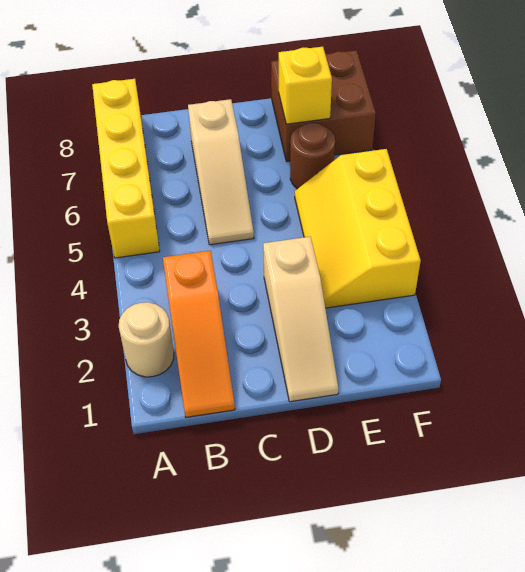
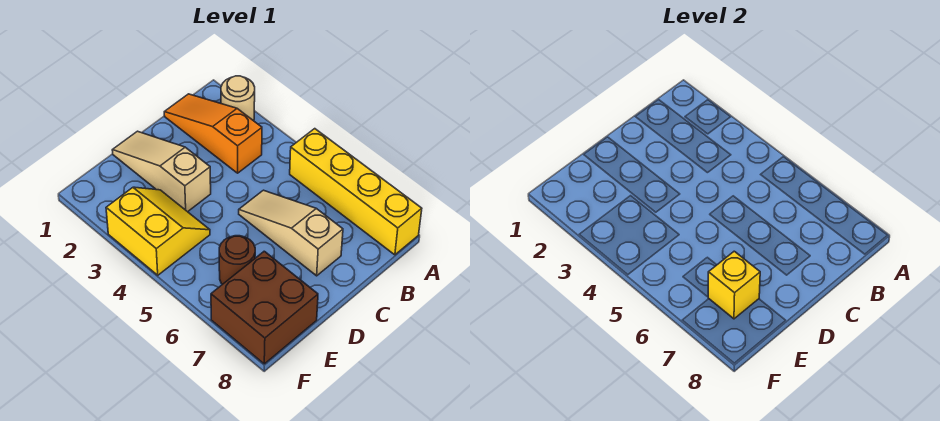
yellow 2x3 slope [295,149,421,308] -> yellow 2x2 slope [106,187,210,275]

